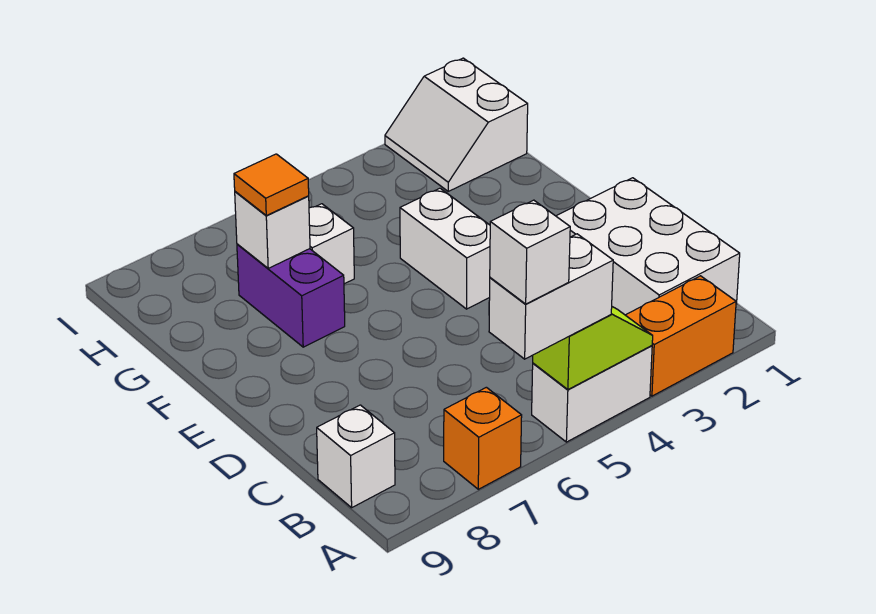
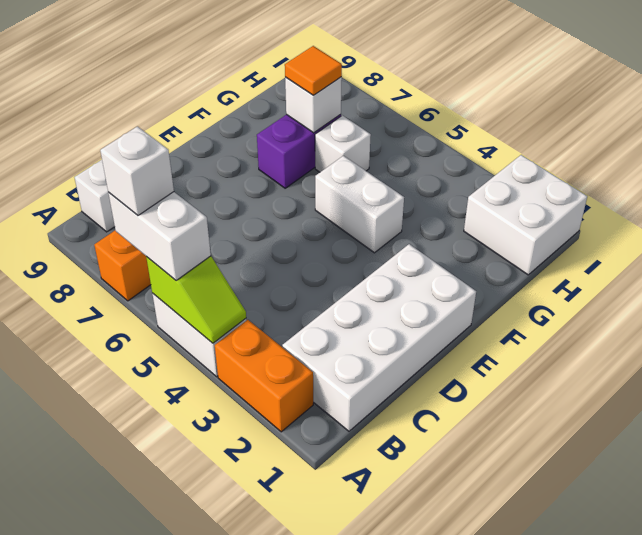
white 2x3 brick [556,178,740,315] -> white 2x4 brick [282,244,476,431]
white 1x2 brick [400,188,490,309] -> white 1x2 brick turned to [315,156,404,253]
white 2x2 slope [385,58,528,191] -> white 2x2 brick [464,155,587,275]

